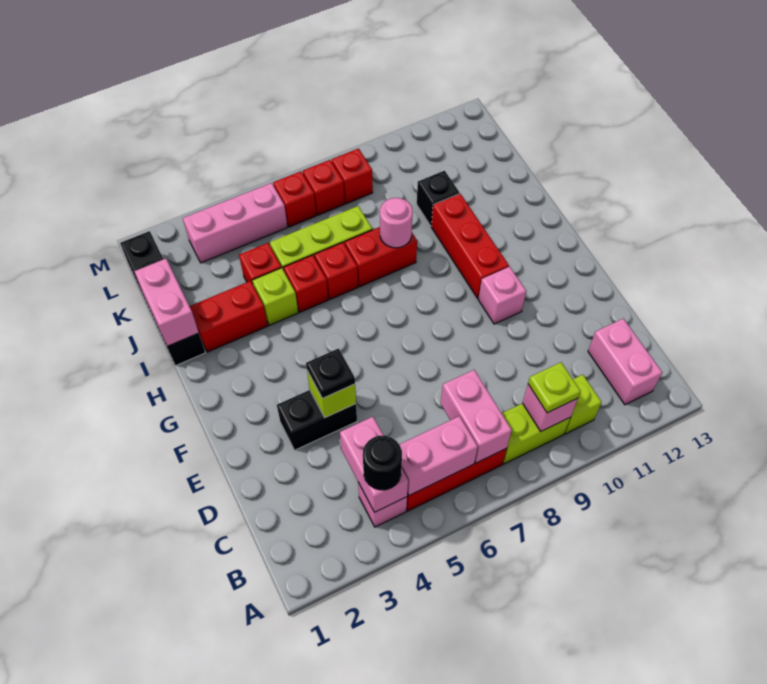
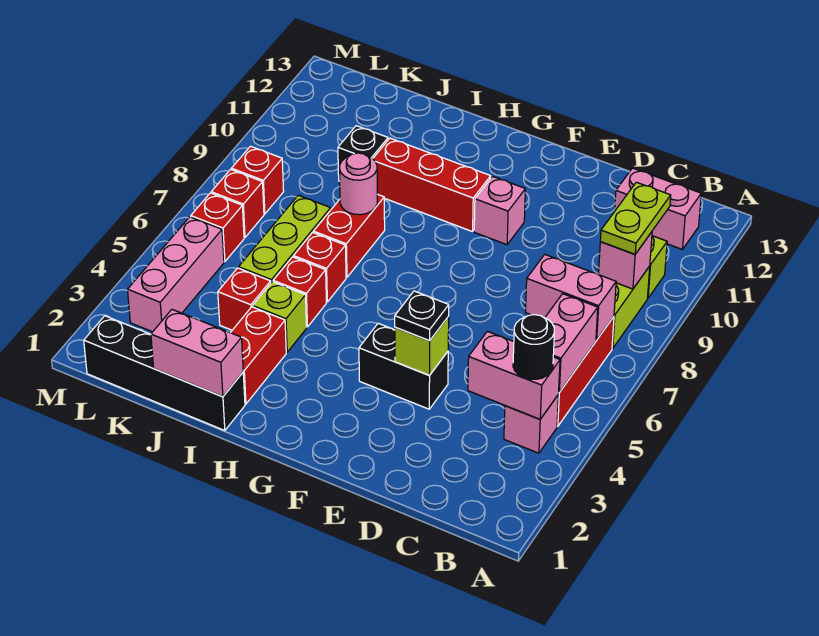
lime 1x1 plate [528,362,581,413] -> lime 1x2 plate [600,182,671,254]
black 1x2 brick [277,390,357,450] -> black 1x2 brick turned to [359,323,448,409]

